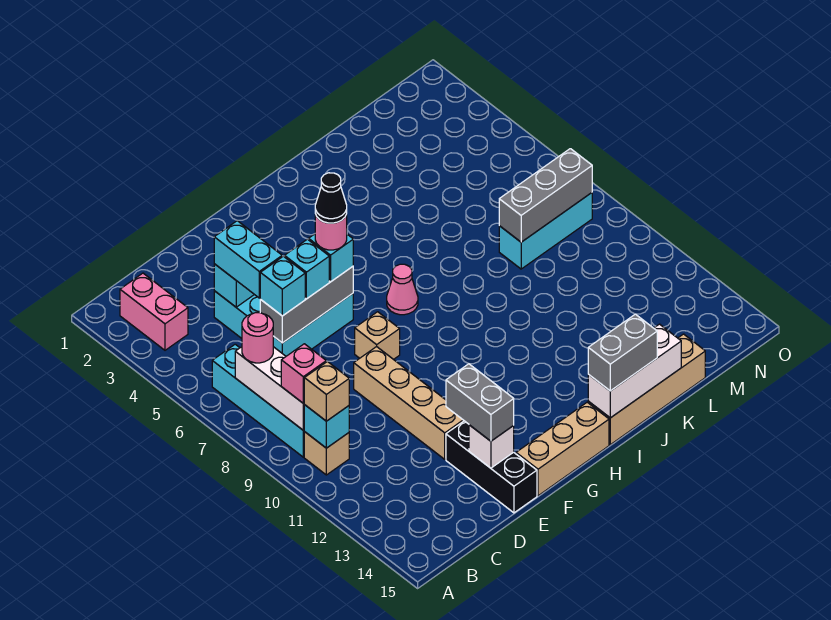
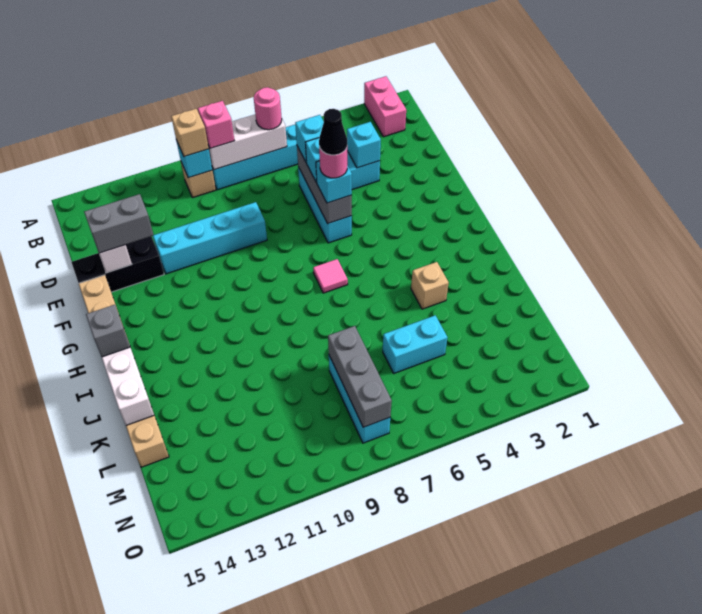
pink 1x2 brick [120,273,188,350] -> pink 1x2 brick turned to [364,76,406,137]
cyan 1x2 brick [214,221,282,298] -> cyan 1x2 brick moved to [383,315,448,373]
tan 1x4 brick [354,347,464,459] -> cyan 1x4 brick [153,202,267,274]
tan 1x1 brick [355,312,400,360] -> tan 1x1 brick moved to [411,262,449,309]
pink 1x1 cone [387,264,418,315] -> pink 1x1 tile [313,259,348,293]
grey 1x2 brick [588,314,657,391] -> grey 1x1 brick [86,305,130,357]

